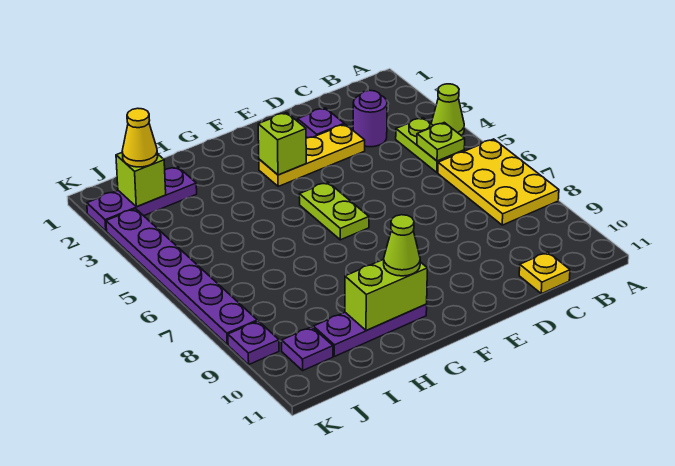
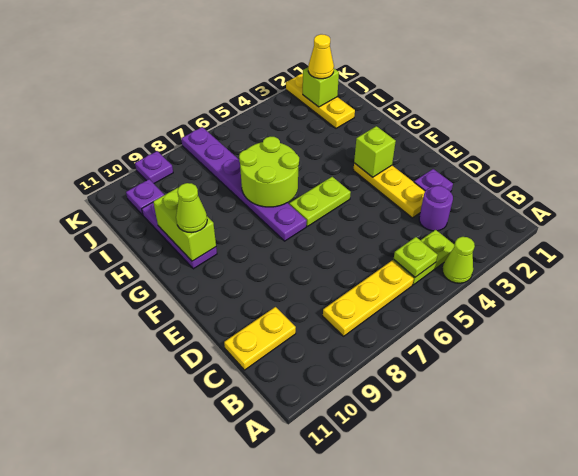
yellow 2x3 plate [438,139,559,225] -> yellow 1x3 plate [323,260,414,336]
yellow 1x1 plate [519,252,570,294] -> yellow 1x2 plate [224,307,296,370]
none -> lime 2x2 round brick [239,137,299,207]
purple 1x3 plate [87,167,197,231] -> yellow 1x3 plate [286,73,355,128]
purple 1x6 plate [106,209,257,345] -> purple 1x6 plate turned to [181,127,307,241]

